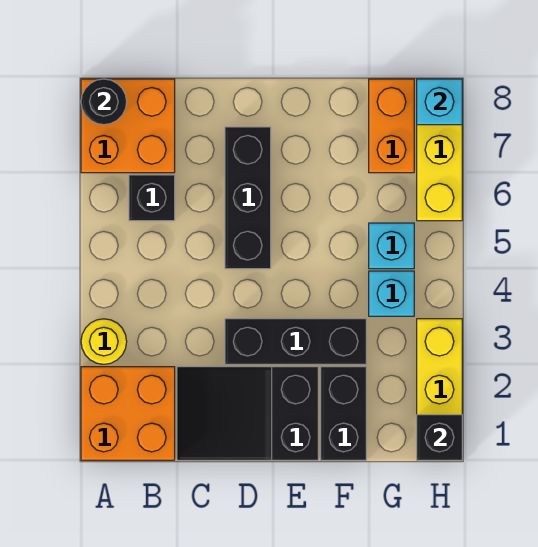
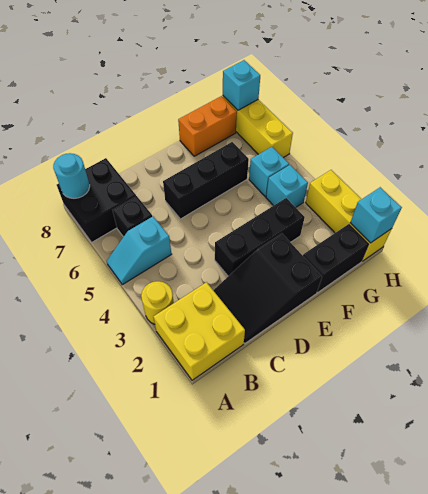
orange 2x2 brick [81,367,175,460] -> yellow 2x2 brick [153,282,245,380]
none -> cyan 1x2 slope [107,216,171,285]
orange 2x2 brick [81,79,175,173] -> black 2x2 brick [57,158,136,242]
black 1x1 round brick [81,79,127,125] -> cyan 1x1 round brick [53,153,90,198]
black 1x3 brick [225,127,271,269] -> black 1x3 brick turned to [163,142,249,219]
black 1x2 brick [321,367,366,460] -> black 1x2 brick turned to [303,224,369,292]
orange 1x2 brick [369,79,414,173] -> orange 1x2 brick turned to [178,96,237,156]
black 1x1 brick [417,415,462,460] -> cyan 1x1 brick [350,187,402,243]

